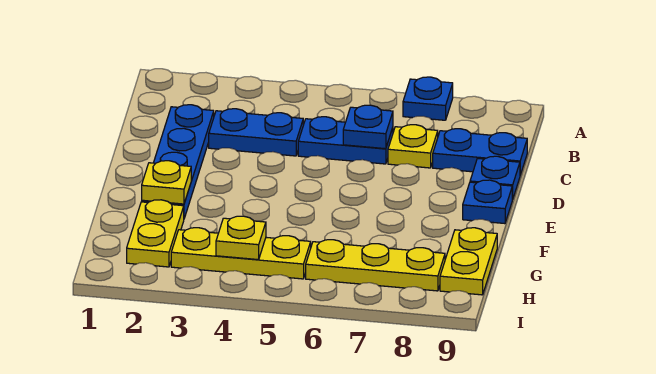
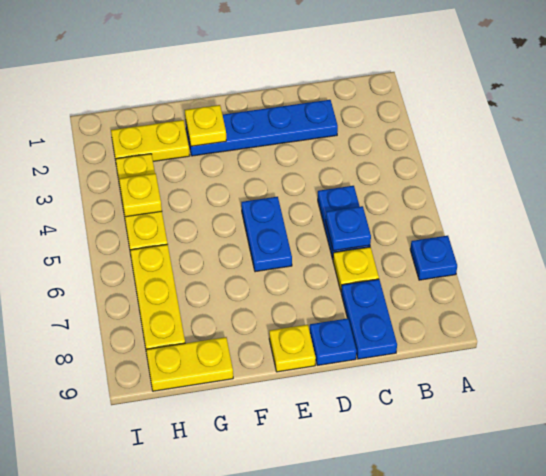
blue 1x2 plate [209,109,303,156] -> blue 1x2 plate moved to [241,197,292,272]
blue 1x1 plate [463,180,513,224] -> yellow 1x1 plate [269,325,316,372]

